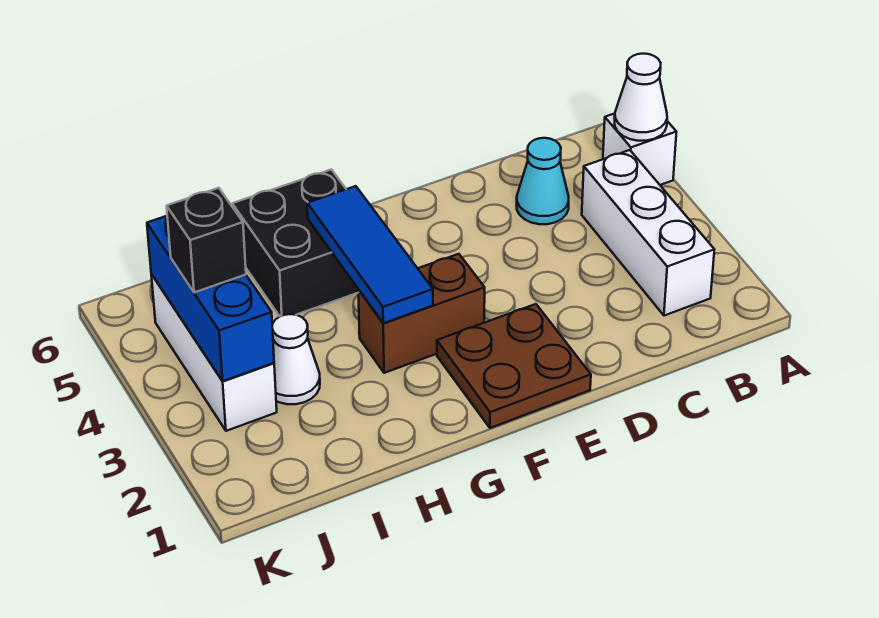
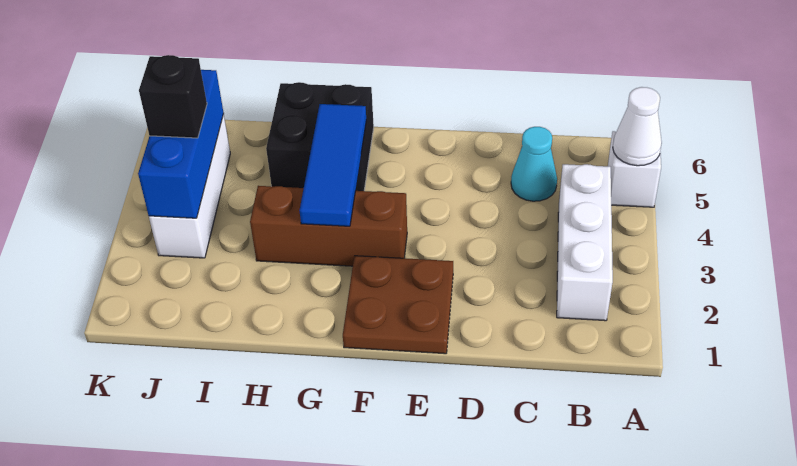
brown 1x2 brick [358,254,485,373] -> brown 1x3 brick [250,186,407,266]
white 1x1 cone [272,314,320,404] -> none

